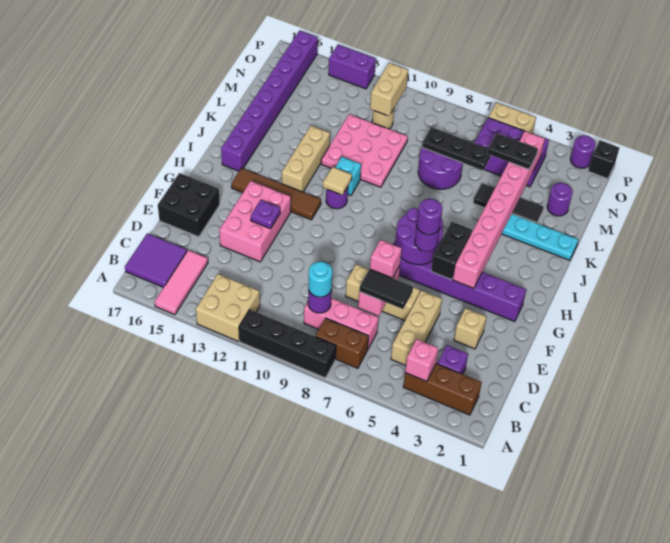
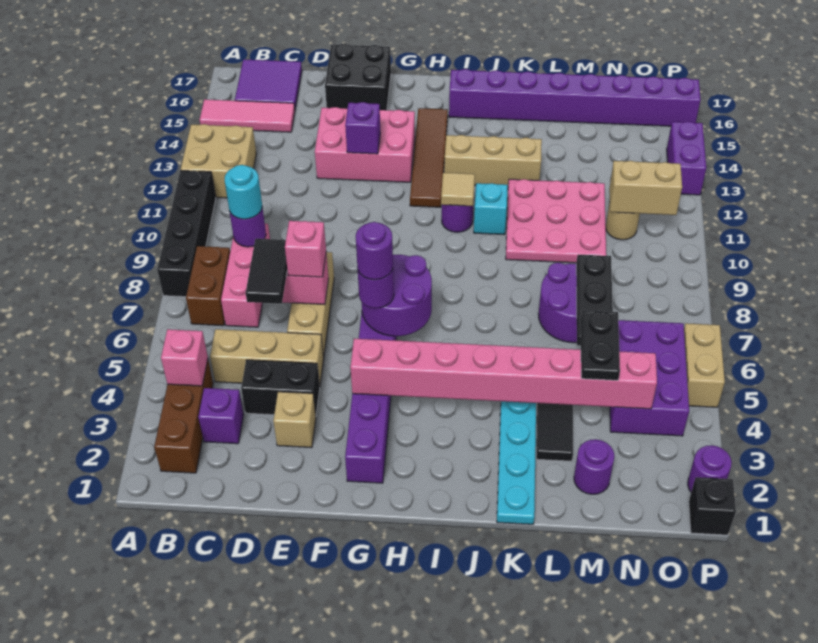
purple 1x1 plate [251,200,280,229] -> purple 1x1 brick [345,102,380,154]
black 1x2 brick [431,222,472,280] -> black 1x2 brick moved to [241,360,320,415]

